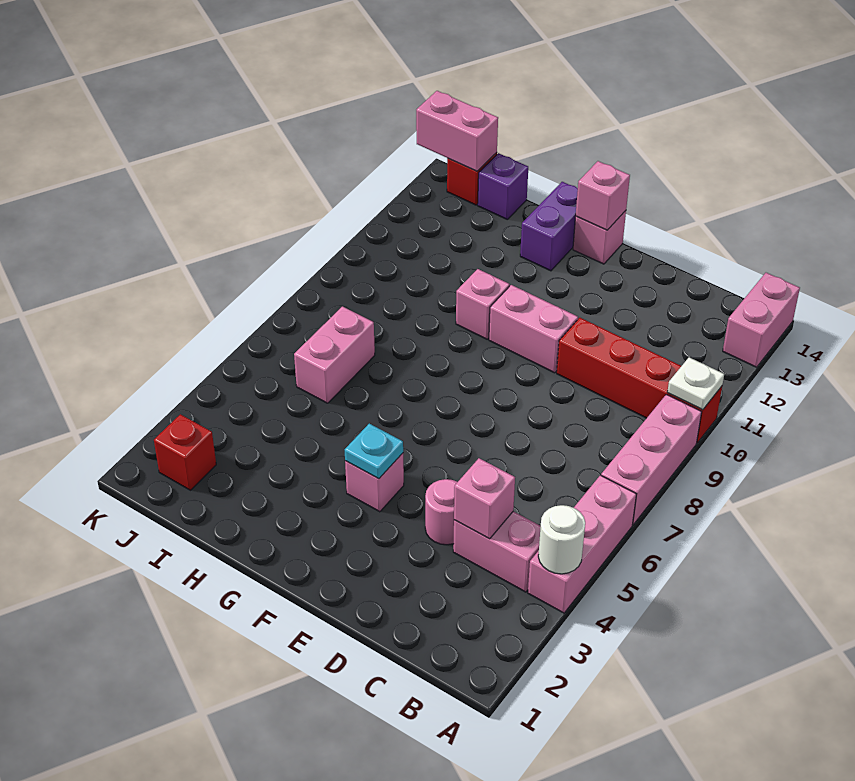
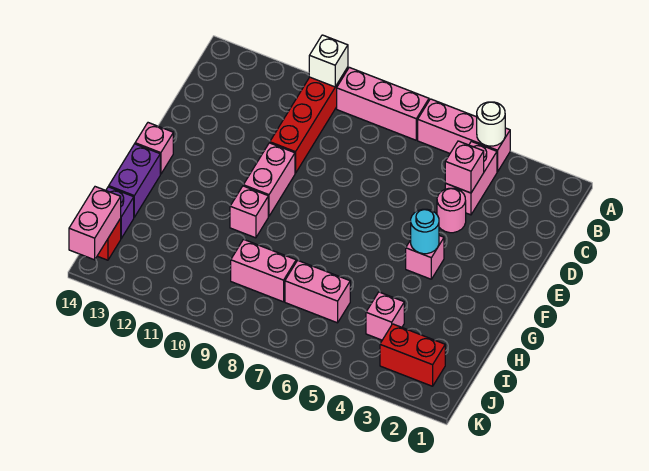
white 1x1 plate [667,357,724,410] -> white 1x1 brick [309,35,348,87]
pink 1x2 brick [723,273,800,367] -> pink 1x2 brick moved to [231,239,296,302]
cyan 1x1 plate [345,424,403,479] -> cyan 1x1 round brick [411,209,439,254]
pink 1x1 brick [576,161,630,230] -> pink 1x1 brick moved to [366,292,404,340]
purple 1x2 brick [520,182,578,271] -> purple 1x2 brick turned to [109,144,160,217]
red 1x1 brick [154,414,216,490] -> red 1x2 brick [380,324,445,386]

